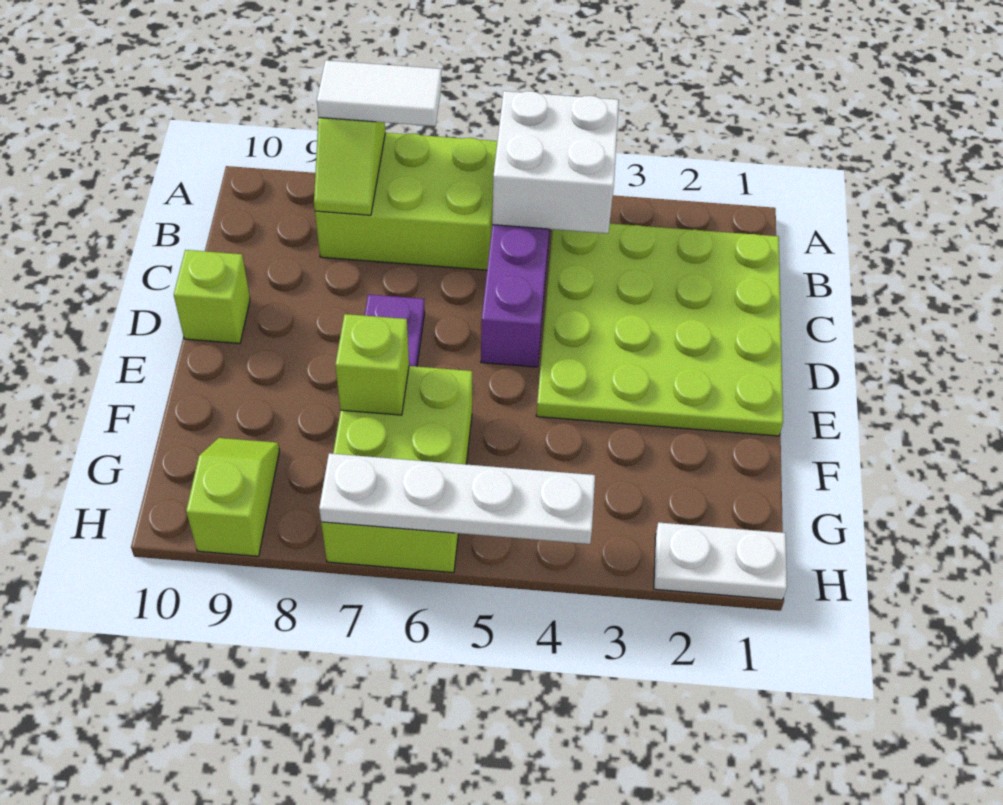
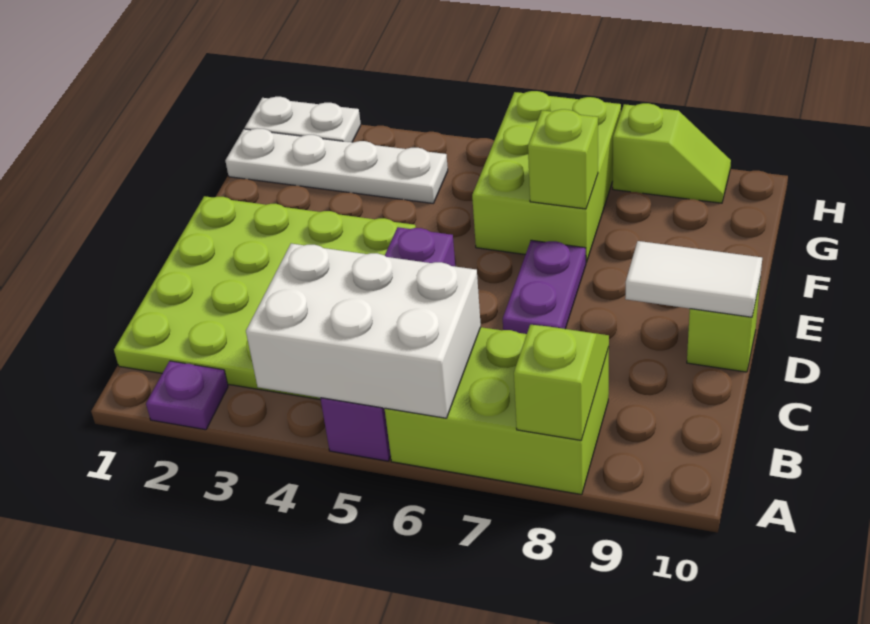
none -> purple 1x1 plate [146,361,228,430]
white 2x2 brick [492,91,619,234] -> white 2x3 brick [246,244,481,418]
white 1x2 tile [317,60,442,126] -> white 1x2 tile moved to [625,241,762,317]
lime 1x2 slope [186,438,280,556] -> lime 1x2 slope turned to [613,103,731,203]
white 1x4 plate [319,453,595,544] -> white 1x4 plate moved to [225,128,448,203]

